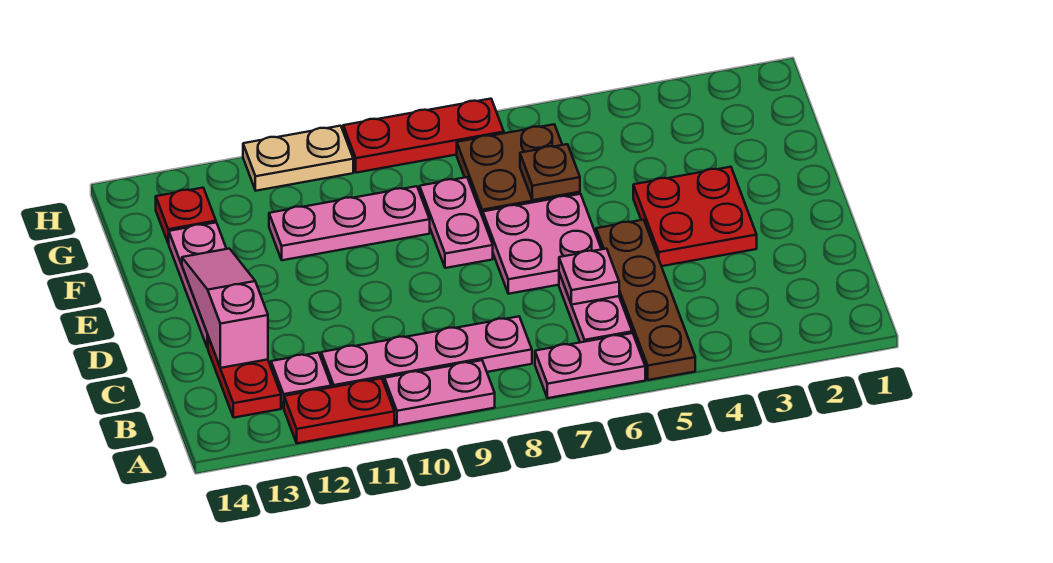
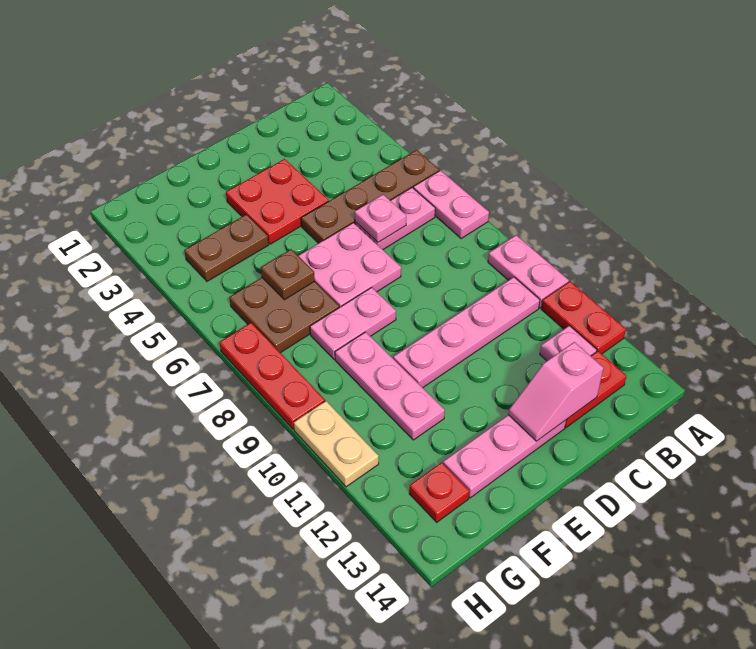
pink 1x4 plate [321,316,532,387] -> pink 1x4 plate turned to [393,277,540,388]
pink 1x3 slope [182,249,268,368] -> pink 1x2 slope [508,342,603,441]
none -> brown 1x2 plate [184,215,269,281]

